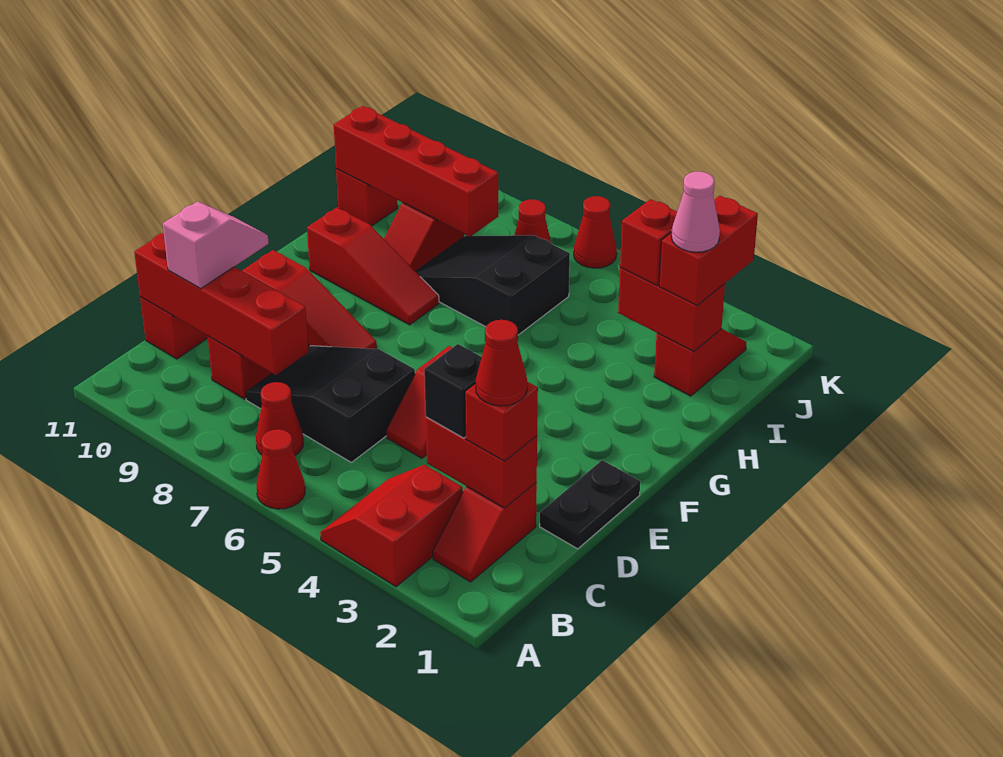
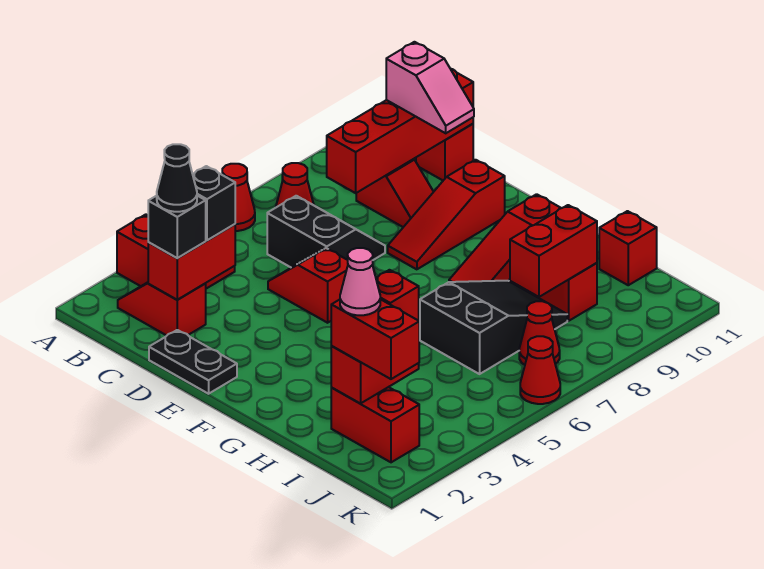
red 1x1 brick [465,382,538,461] -> black 1x1 brick [148,196,206,258]
red 1x1 cone [476,320,527,406] -> black 1x1 cone [157,144,197,212]
black 2x3 slope [246,346,415,462] -> black 2x2 slope [267,196,385,267]
red 1x2 slope [654,329,746,396] -> red 1x2 brick [331,387,419,462]
red 1x4 brick [334,106,498,237] -> red 1x2 brick [510,205,597,297]

